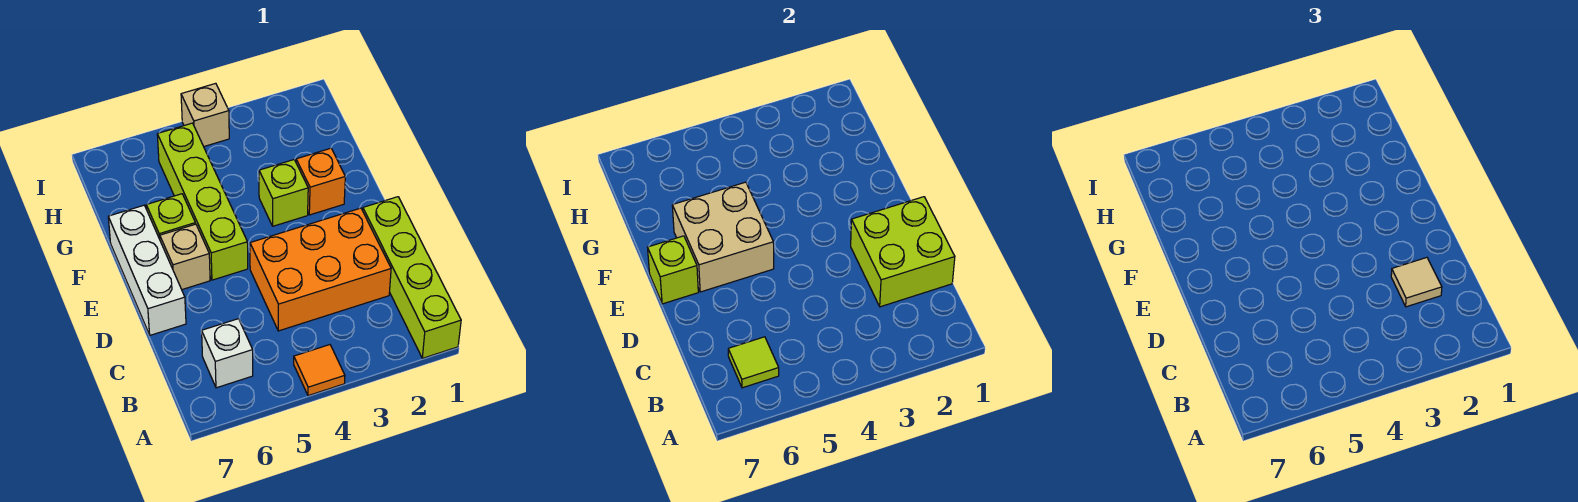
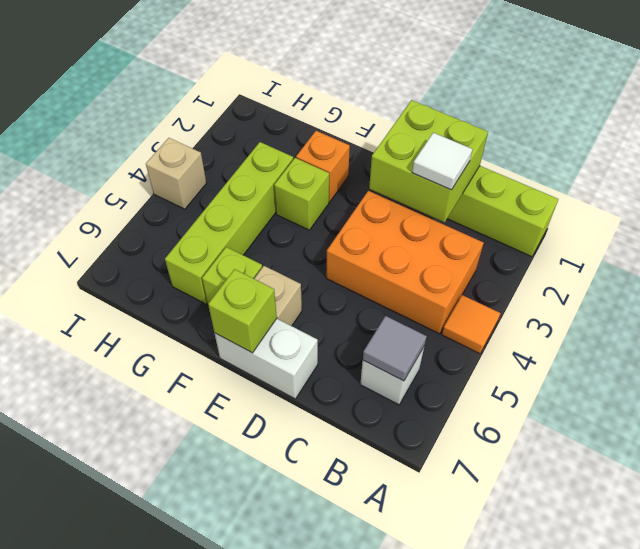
lime 1x1 tile [728,337,779,388] -> grey 1x1 tile [363,316,427,381]
orange 2x3 brick [250,208,391,331] -> orange 2x3 brick turned to [326,191,484,334]
tan 1x1 tile [1391,258,1442,307] -> white 1x1 tile [412,133,472,190]
white 1x3 brick [108,205,186,335] -> white 1x2 brick [215,319,318,399]
lime 1x4 brick [157,123,248,280] -> lime 1x4 brick turned to [165,142,293,304]
tan 2x2 brick [672,182,774,292] -> none

